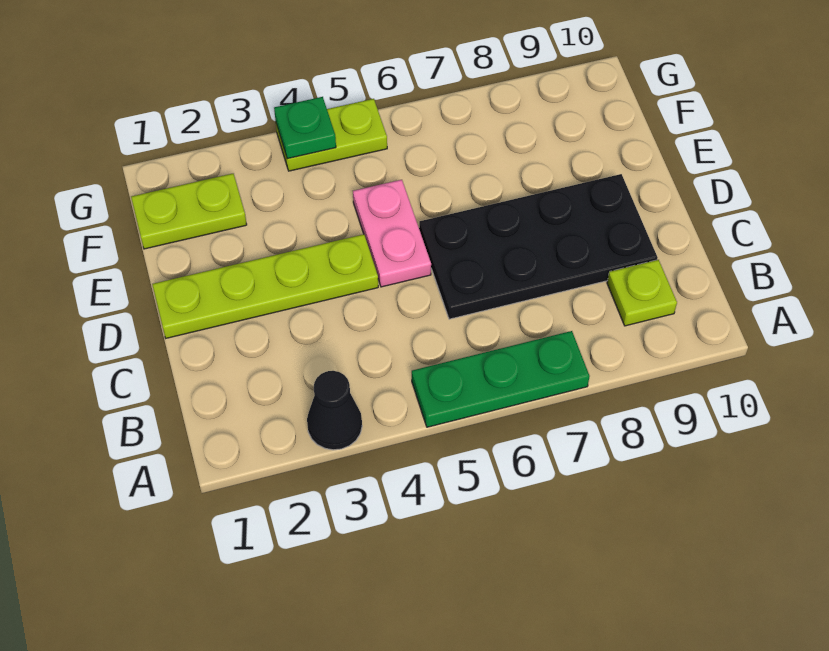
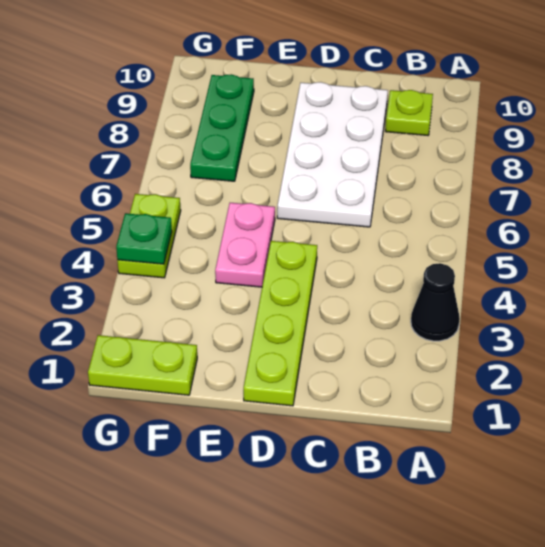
green 1x3 plate [412,331,590,427] -> green 1x3 plate moved to [190,74,254,181]
black 2x4 plate [419,174,658,319] -> white 2x4 plate [277,82,388,227]
pink 1x2 plate [353,180,431,287] -> pink 1x2 plate turned to [215,203,275,287]
lime 1x2 plate [131,174,247,249] -> lime 1x2 plate turned to [88,335,197,395]

